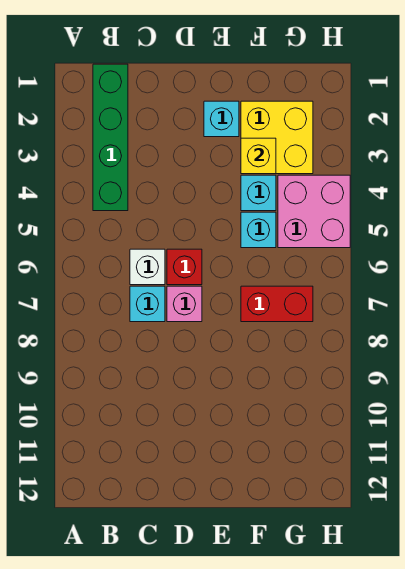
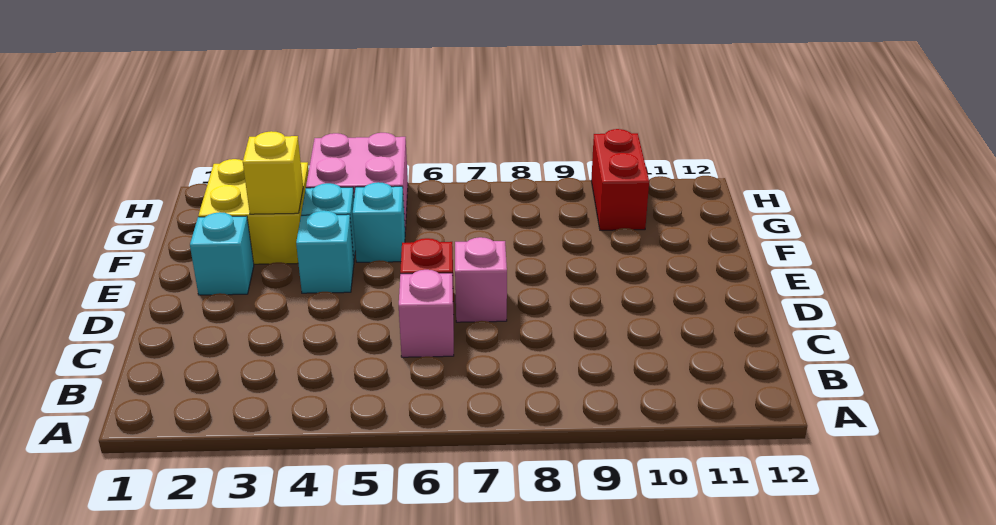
green 1x4 brick [93,64,128,211] -> none
white 1x1 brick [130,249,165,285] -> pink 1x1 brick [399,270,454,357]
cyan 1x1 brick [130,286,165,322] -> cyan 1x1 brick moved to [296,211,354,293]
red 1x2 brick [241,286,313,322] -> red 1x2 brick moved to [591,129,649,230]

